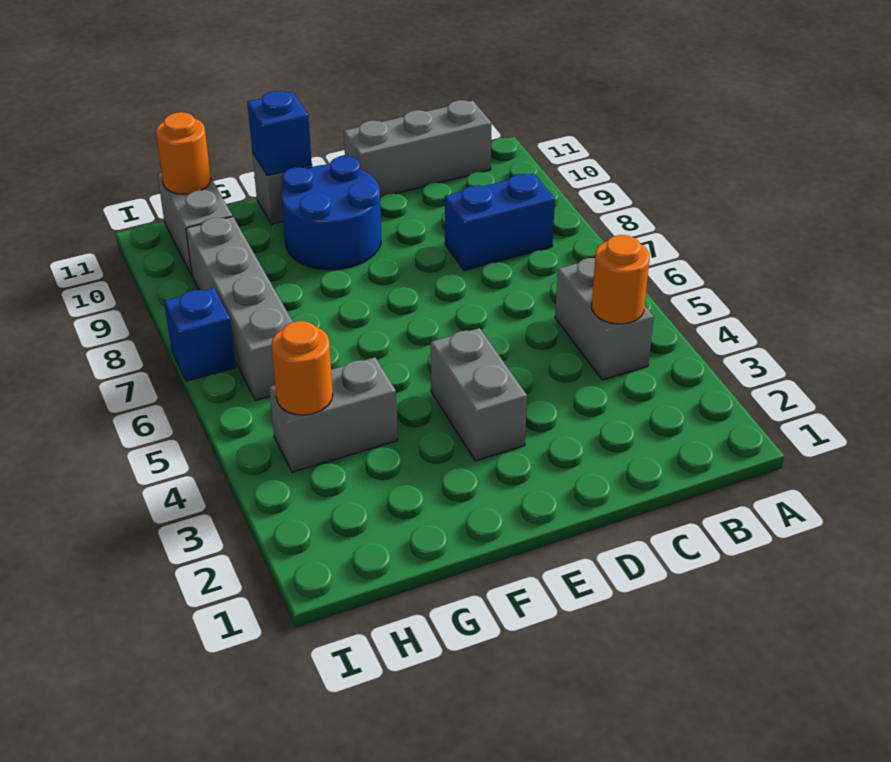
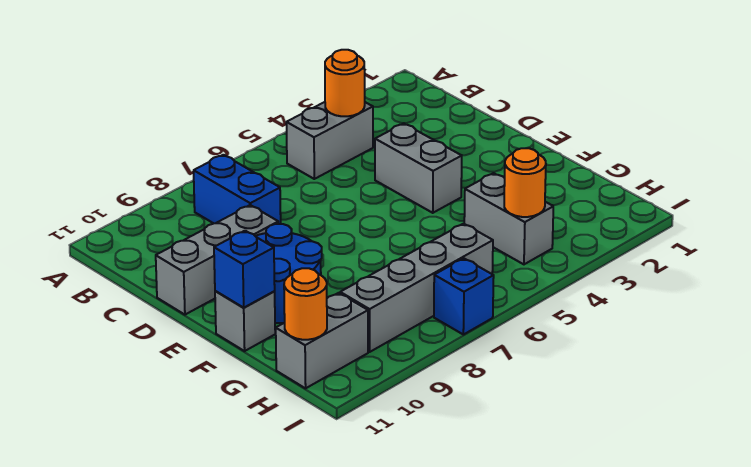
grey 1x3 brick [344,100,491,197] -> grey 1x3 brick turned to [156,205,278,315]
grey 1x2 brick [431,328,527,461] -> grey 1x2 brick turned to [375,123,462,213]

